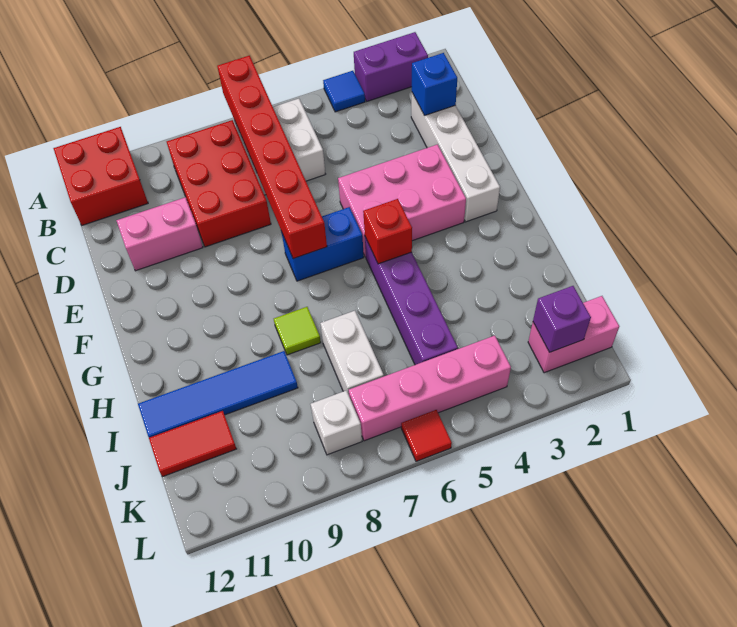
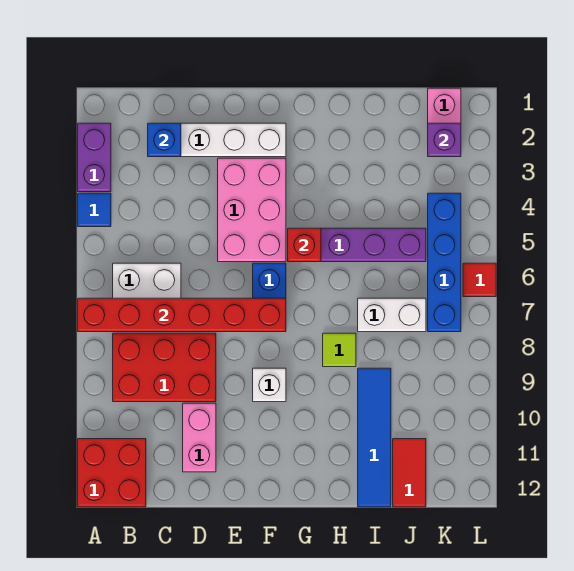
pink 1x4 brick [349,336,511,441] -> blue 1x4 brick [428,193,461,332]
white 1x1 brick [311,390,362,455] -> white 1x1 brick moved to [253,368,286,402]

